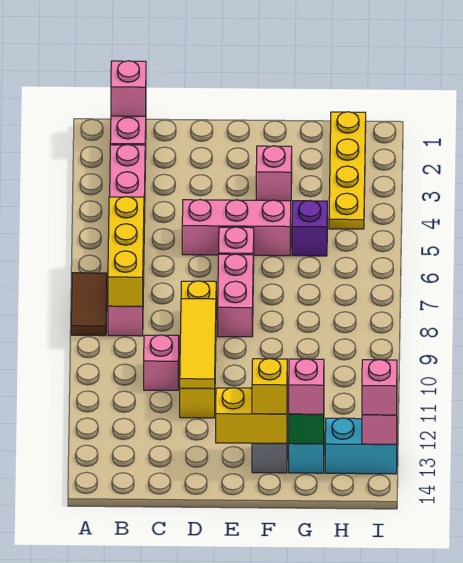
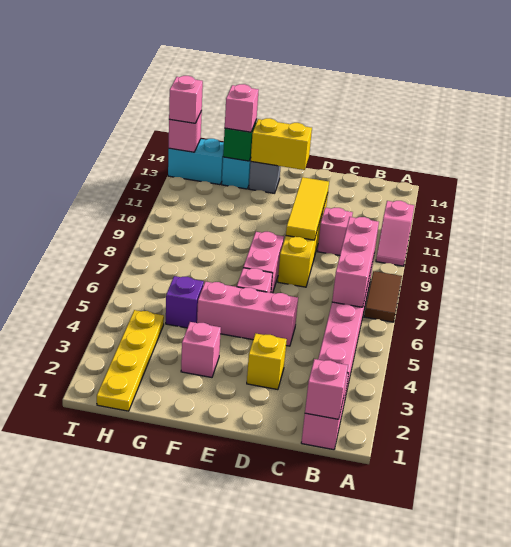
none -> pink 1x2 slope [376,201,414,266]
yellow 1x3 brick [108,197,144,306] -> pink 1x3 brick [332,217,379,307]
yellow 1x1 brick [252,359,287,414] -> yellow 1x1 brick moved to [247,333,287,390]

